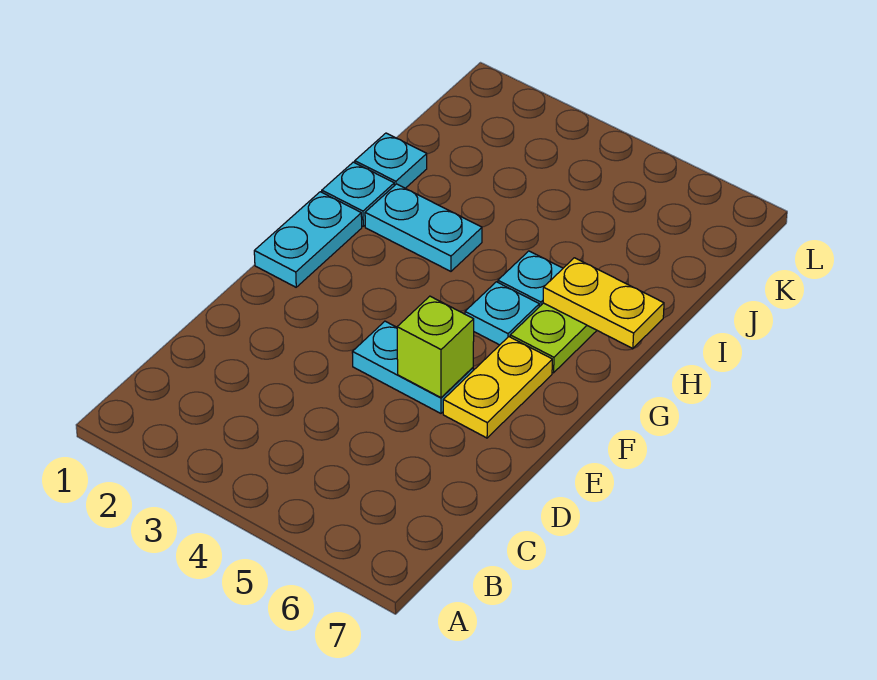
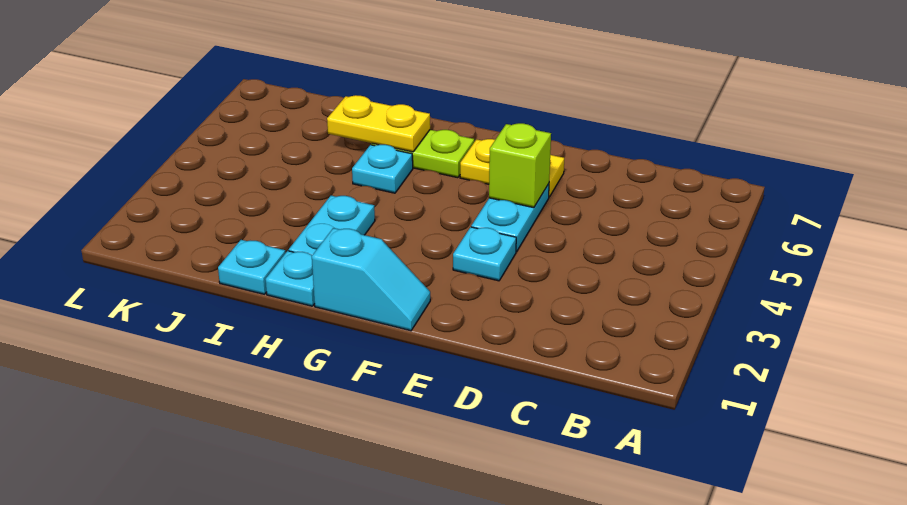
cyan 1x2 plate [254,192,362,287] -> cyan 1x2 slope [312,228,430,331]
cyan 1x1 plate [465,282,539,345] -> cyan 1x1 plate moved to [453,227,516,281]
yellow 1x2 plate [543,258,664,349] -> yellow 1x2 plate turned to [327,95,430,152]

